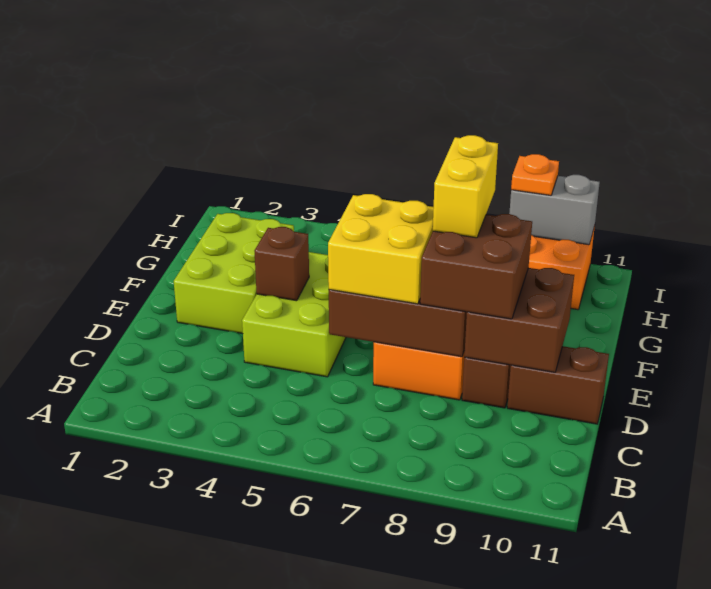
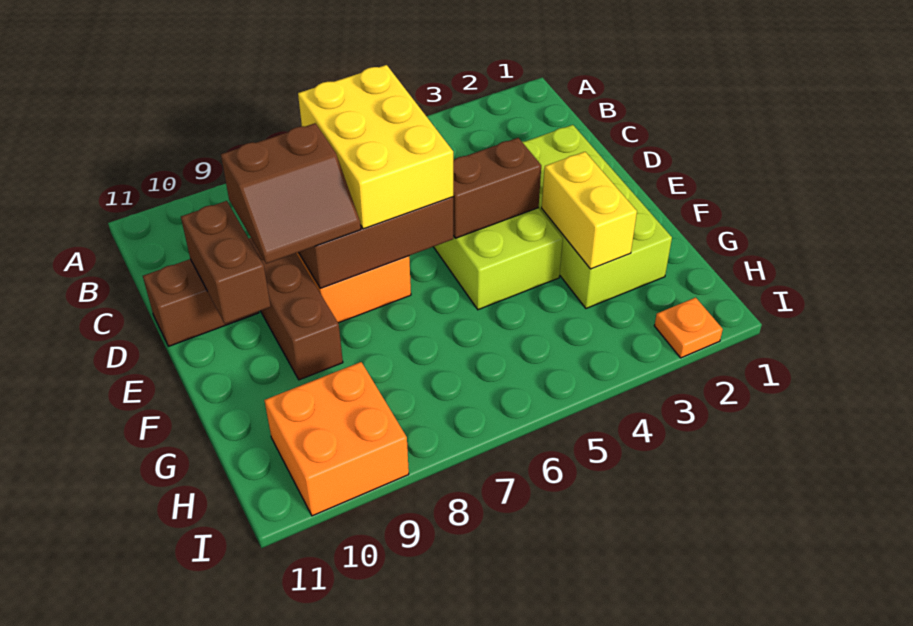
yellow 2x2 brick [328,194,434,304] -> yellow 2x3 brick [298,65,453,229]
brown 2x2 brick [420,214,532,319] -> brown 2x2 slope [221,123,361,264]
brown 2x2 brick [464,268,574,372] -> brown 1x2 brick [181,201,271,324]
lime 2x3 brick [174,213,294,334] -> lime 2x4 brick [522,125,672,308]
brown 1x1 brick [254,227,309,301] -> brown 1x2 brick [453,138,541,238]
yellow 1x2 brick [433,135,498,238] -> yellow 1x2 brick moved to [542,152,637,269]
grey 1x2 brick [509,175,600,245] -> none
orange 1x1 plate [511,154,559,195] -> orange 1x1 plate moved to [654,298,723,358]

